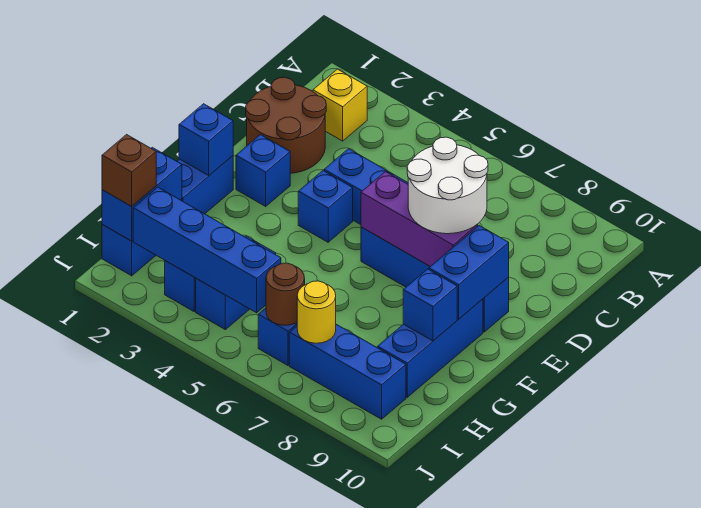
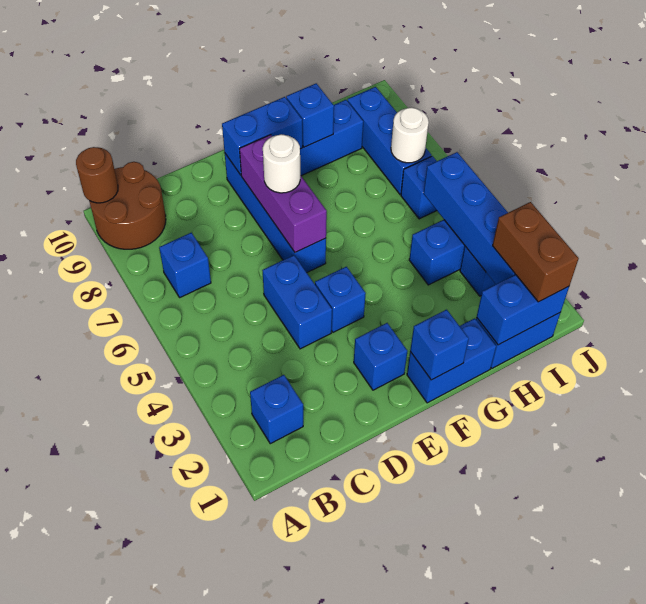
yellow 1x1 brick [313,69,367,141] -> blue 1x1 brick [250,375,303,444]
none -> blue 1x1 brick [159,233,211,297]
brown 2x2 round brick [246,77,326,173] -> brown 2x2 round brick moved to [89,162,166,249]
white 2x2 round brick [407,137,488,234] -> white 1x1 round brick [263,134,300,193]
brown 1x1 brick [102,135,156,206] -> brown 1x2 brick [493,202,579,302]
brown 1x1 round brick [266,263,305,325] -> brown 1x1 round brick moved to [76,147,118,203]
yellow 1x1 round brick [297,281,336,343] -> white 1x1 round brick [391,108,429,163]

